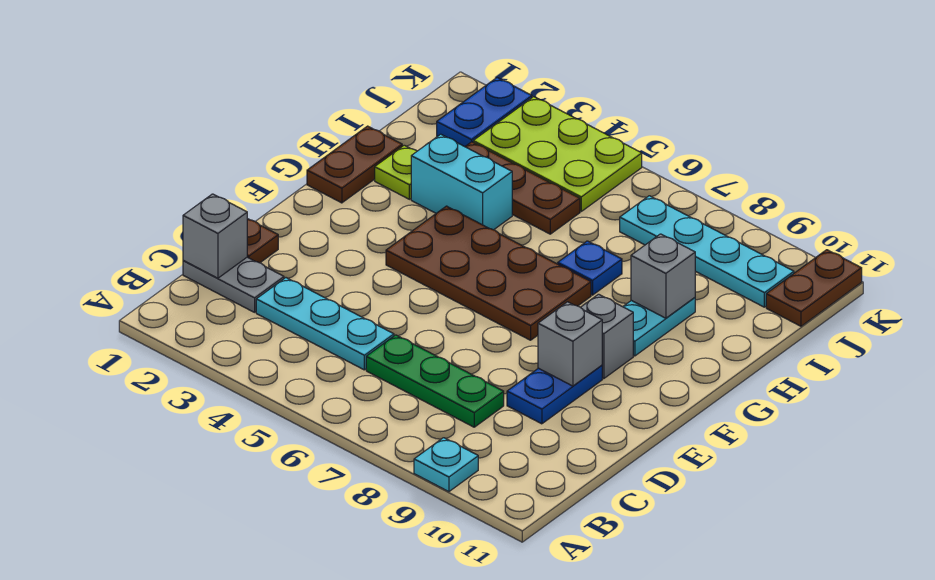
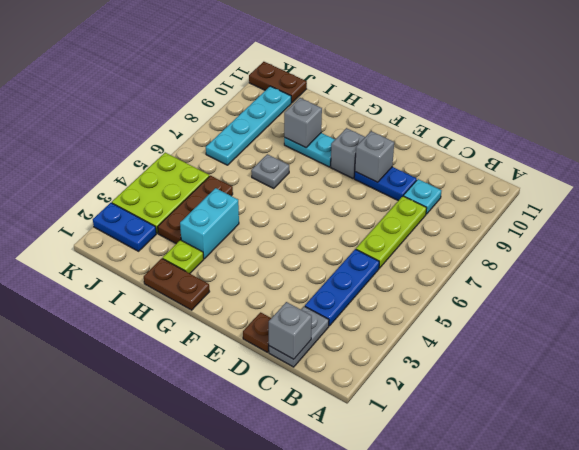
cyan 1x1 plate [414,438,478,492] -> cyan 1x1 plate moved to [404,179,441,214]
cyan 1x3 plate [256,278,394,370] -> blue 1x3 plate [305,249,379,326]
green 1x3 plate [366,335,504,427] -> lime 1x3 plate [356,196,427,268]
brown 2x4 plate [386,206,591,340] -> none
blue 1x1 plate [558,241,622,295] -> grey 1x1 plate [251,154,289,188]

